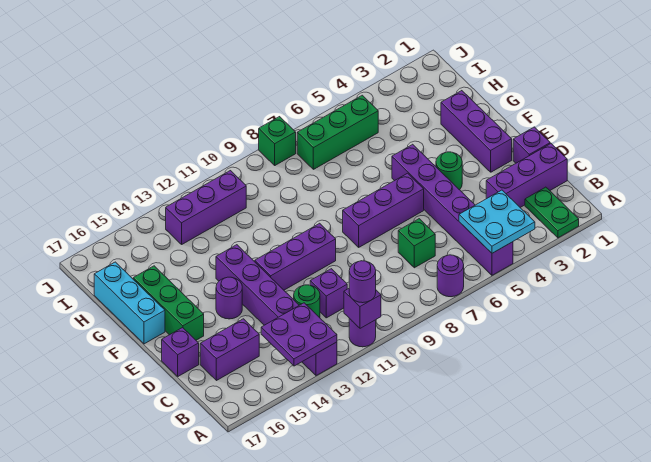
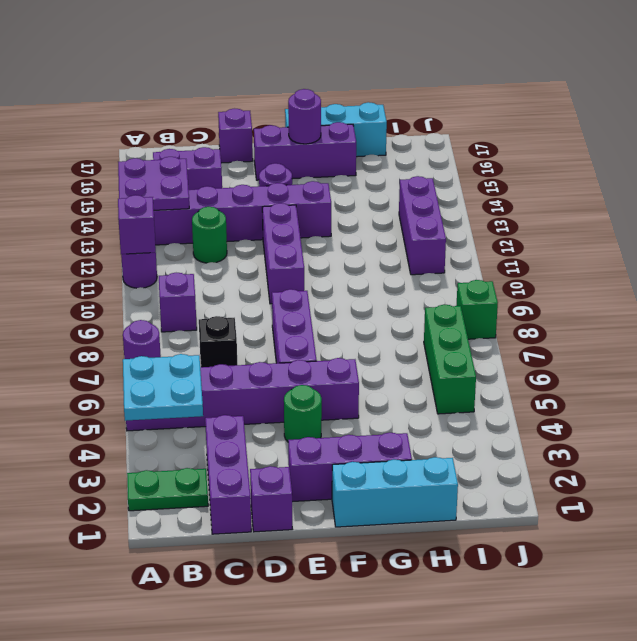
purple 1x1 round brick [349,261,376,303] -> purple 1x1 round brick moved to [288,89,321,144]
green 1x1 brick [398,219,435,268] -> black 1x1 brick [199,316,237,367]
purple 1x1 brick [310,269,347,318] -> purple 1x1 brick moved to [159,273,197,332]
purple 1x2 brick [200,319,259,381] -> purple 1x2 brick turned to [153,147,222,190]
green 1x3 brick [133,266,204,340] -> purple 1x3 brick [254,122,356,180]
none -> cyan 1x3 brick [332,457,458,527]

